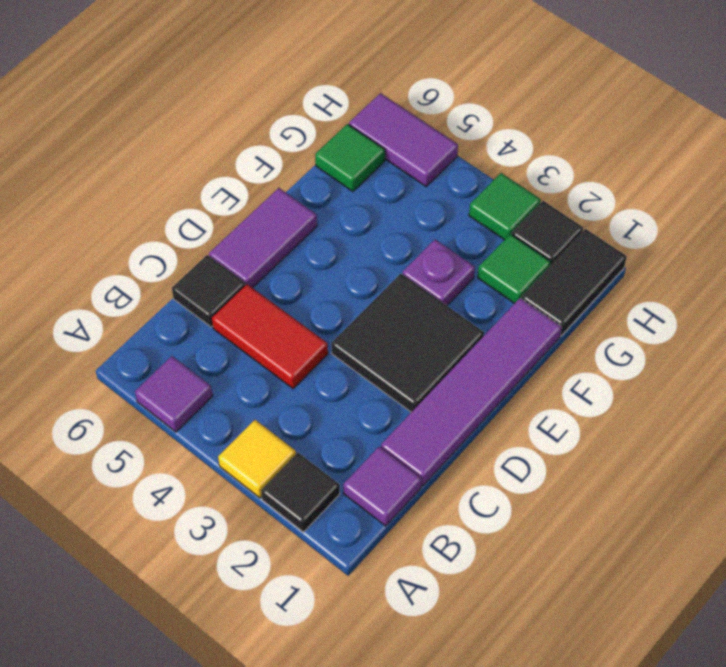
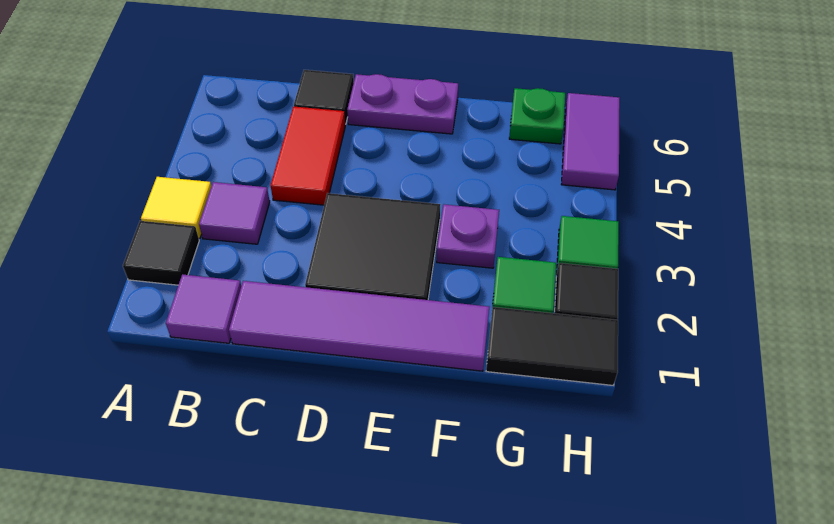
purple 1x1 tile [135,356,212,432] -> purple 1x1 tile moved to [199,182,270,244]
purple 1x2 tile [209,188,317,288] -> purple 1x2 plate [347,74,458,134]
green 1x1 tile [315,124,385,191] -> green 1x1 plate [509,88,565,144]

